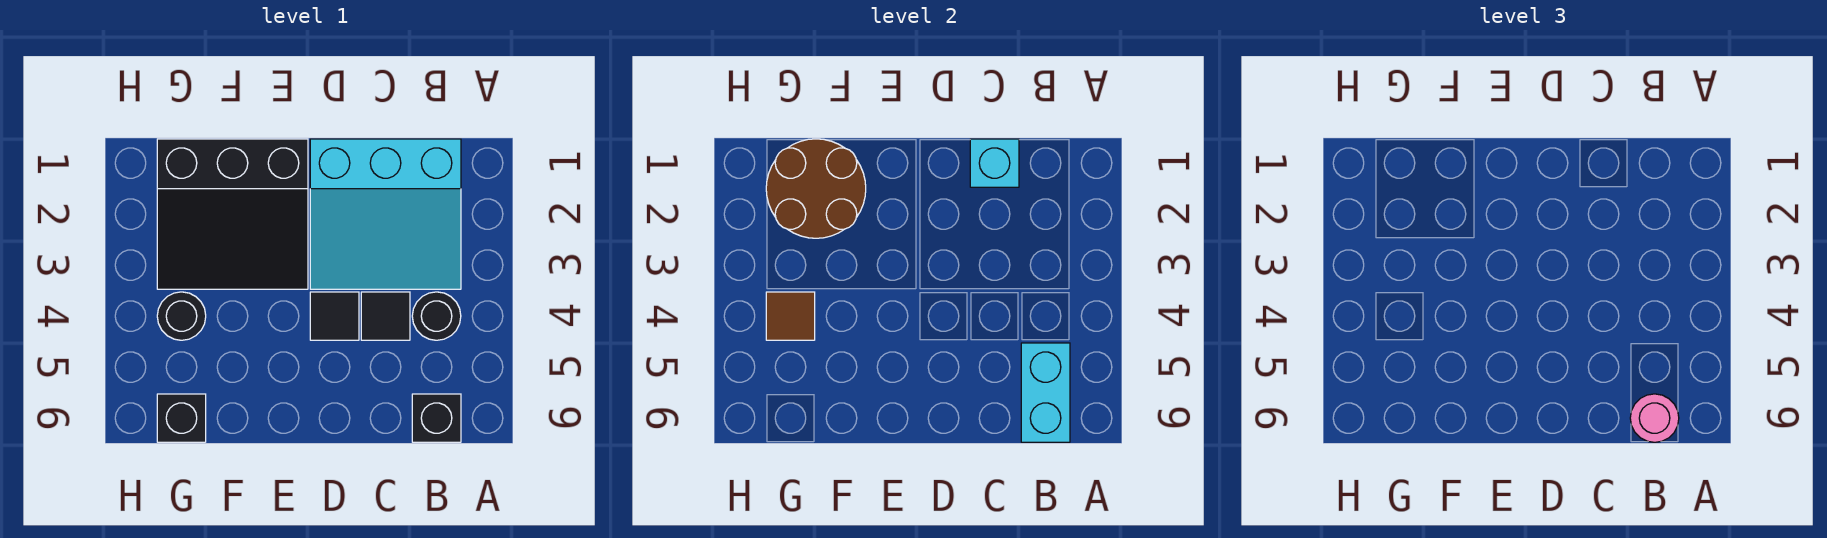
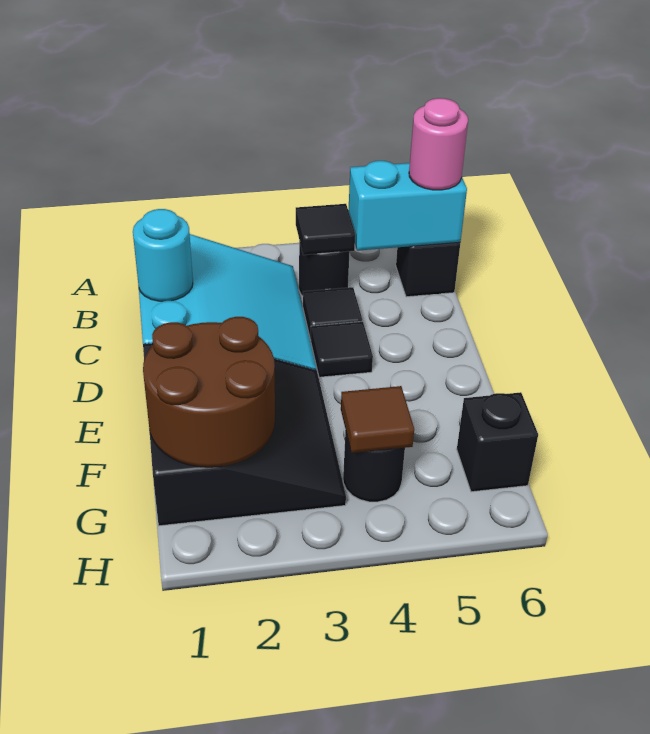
none -> black 1x1 tile [296,204,355,255]
cyan 1x1 brick [970,139,1019,187] -> cyan 1x1 round brick [133,209,193,301]

